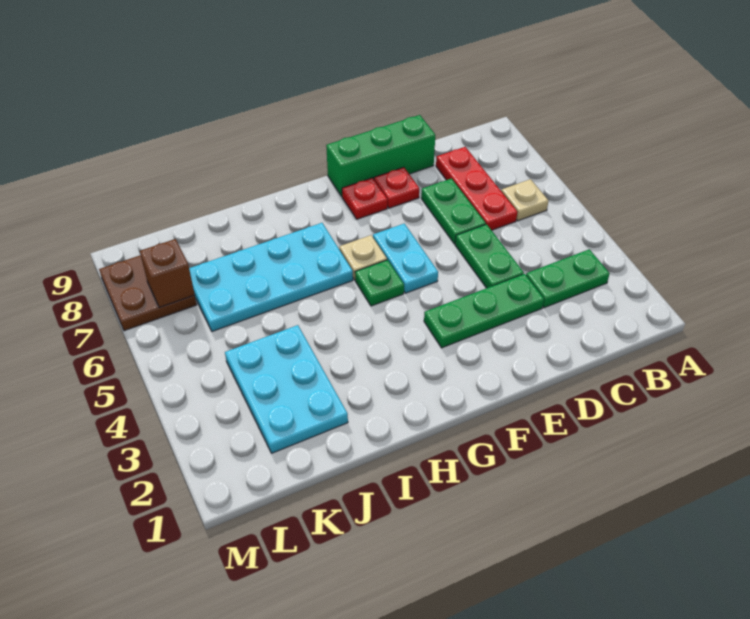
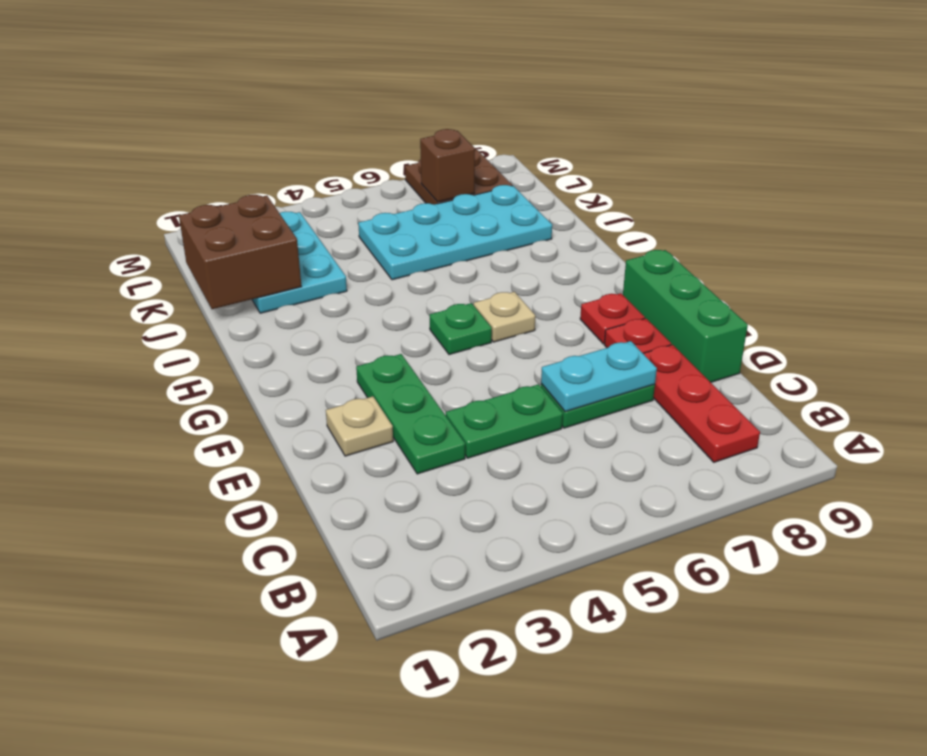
green 1x2 plate [526,249,610,308] -> none
tan 1x1 plate [501,179,548,221] -> tan 1x1 plate moved to [326,396,393,456]
red 1x3 plate [436,147,517,230] -> red 1x3 plate turned to [643,345,760,462]
cyan 1x2 plate [373,224,438,293] -> cyan 1x2 plate moved to [541,341,657,412]
cyan 2x4 plate [189,223,353,331] -> cyan 2x4 plate turned to [358,185,552,280]
none -> brown 2x2 brick [179,195,302,309]
cyan 2x3 plate [225,325,348,453] -> cyan 2x3 plate turned to [252,212,347,313]

